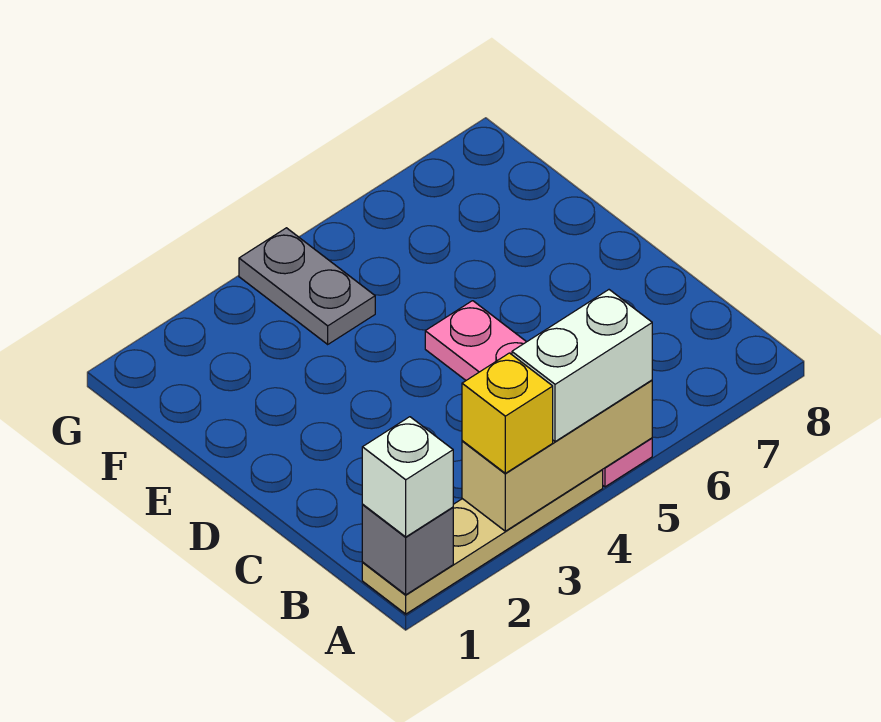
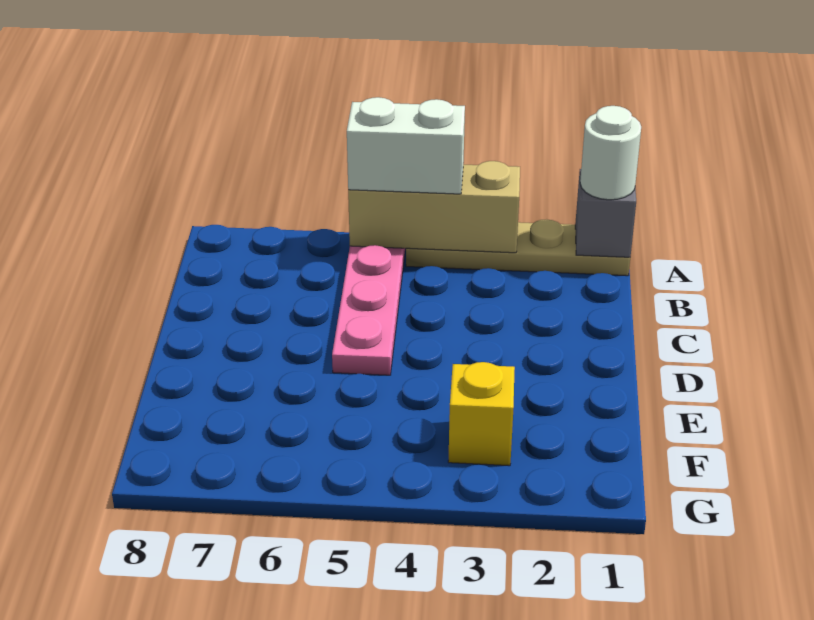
white 1x1 brick [362,417,453,537] -> white 1x1 round brick [580,106,641,200]
yellow 1x1 brick [462,353,553,473] -> yellow 1x1 brick moved to [448,362,515,466]
grey 1x2 plate [239,228,375,344] -> none

